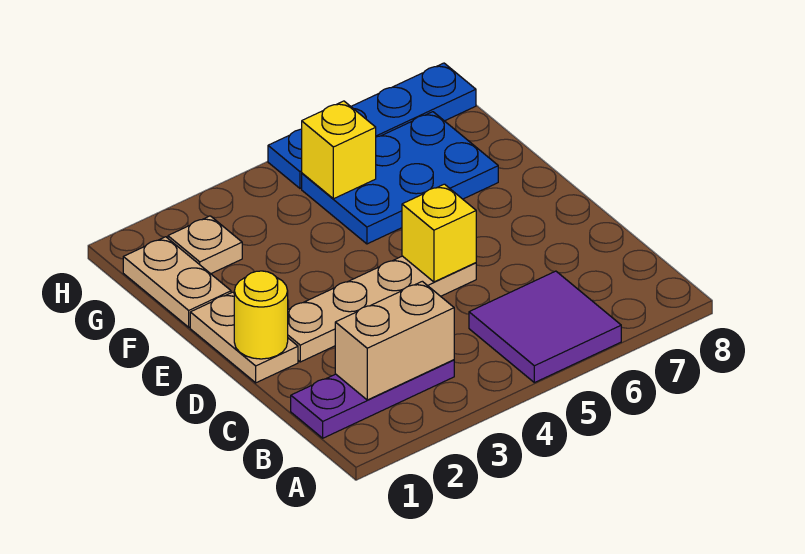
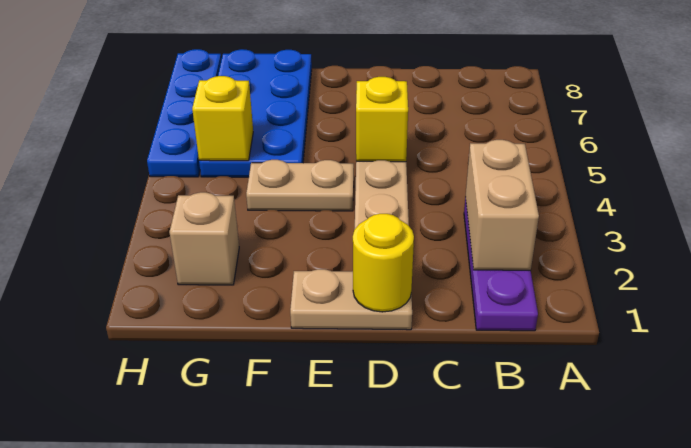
purple 2x2 tile [469,271,621,383] -> none
tan 1x2 plate [123,237,231,327] -> tan 1x2 plate moved to [246,160,354,211]
blue 2x3 plate [302,112,498,244] -> blue 2x4 plate [199,49,312,177]
tan 1x1 plate [168,216,242,274] -> tan 1x1 brick [169,192,239,285]

